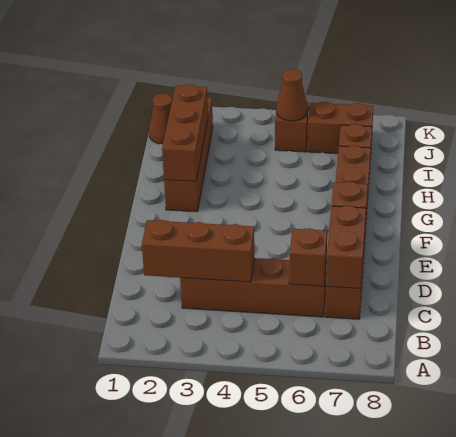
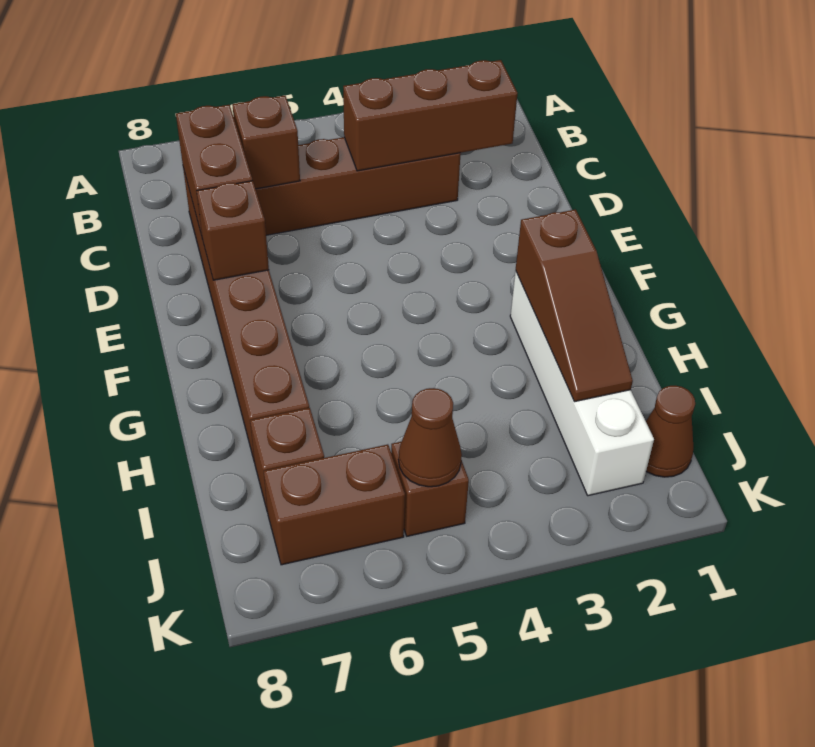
brown 1x4 brick [164,97,213,212] -> white 1x4 brick [510,271,654,496]
brown 1x3 brick [162,84,208,181] -> brown 1x3 slope [516,209,633,402]

